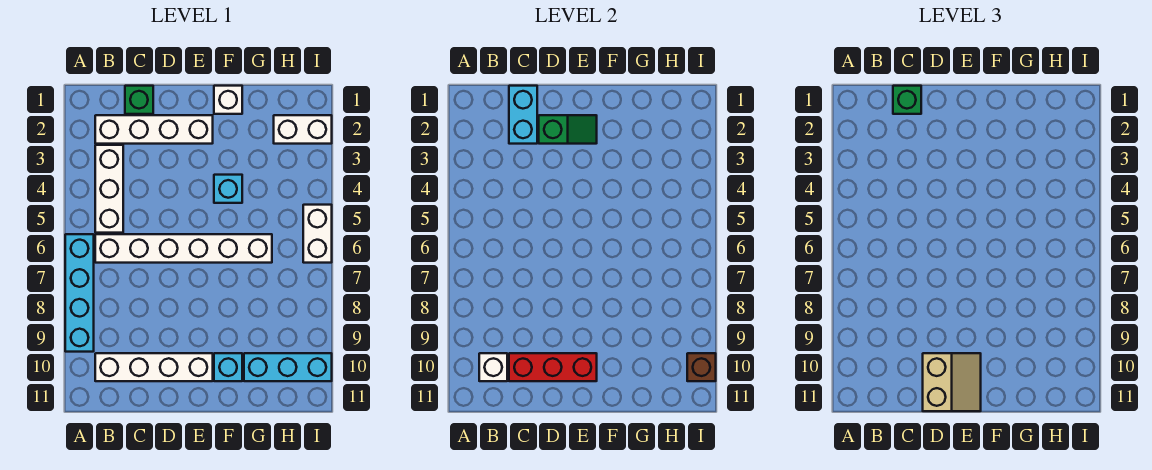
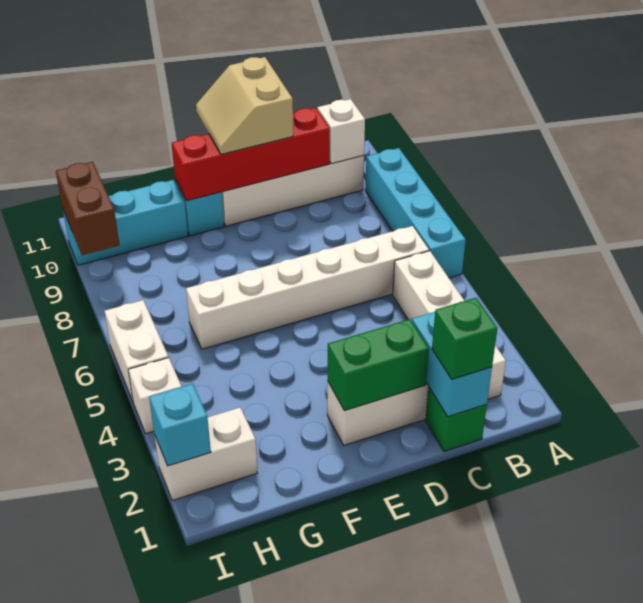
red 1x3 brick [509,353,597,381] -> red 1x4 brick [172,108,330,201]
green 1x2 slope [539,115,597,144] -> green 1x2 brick [328,319,429,411]
white 1x1 brick [214,86,242,114] -> white 1x1 brick moved to [128,358,182,434]
cyan 1x1 brick [214,175,242,203] -> cyan 1x1 brick moved to [149,384,211,466]
brown 1x1 brick [687,353,716,381] -> brown 1x2 brick [56,162,119,255]

